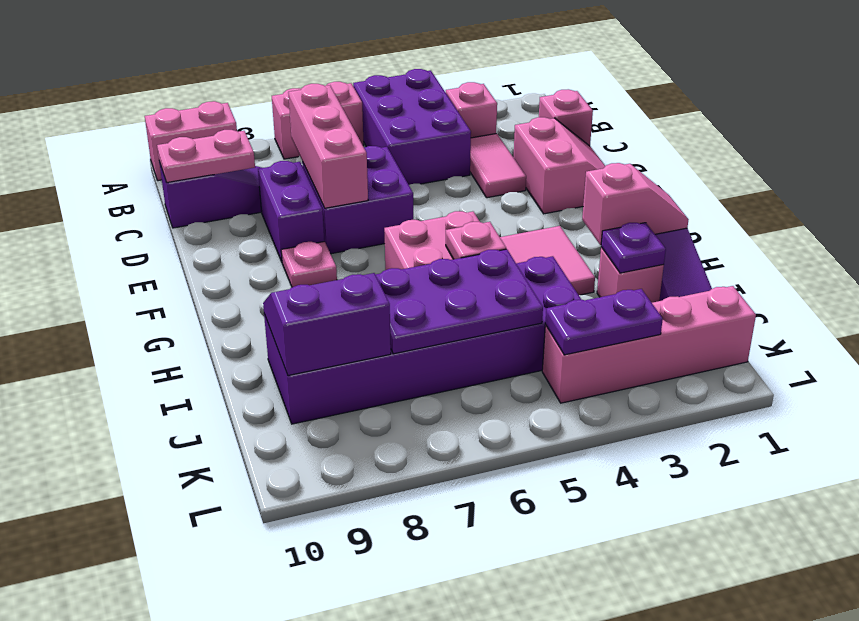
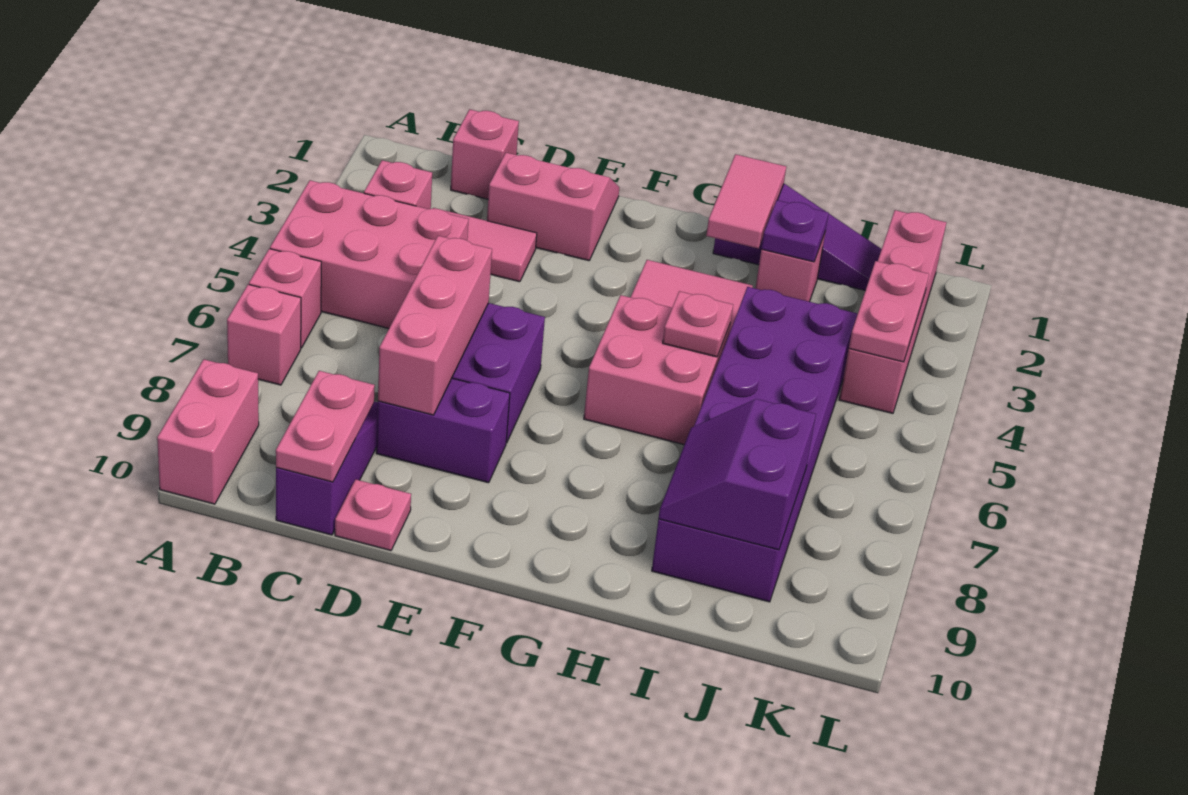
purple 2x3 brick [353,69,471,185] -> pink 2x3 brick [270,180,469,328]
pink 1x3 brick [288,84,368,208] -> pink 1x3 brick turned to [378,236,492,415]
pink 1x1 plate [281,241,337,287] -> pink 1x1 plate moved to [335,479,411,551]
pink 1x2 slope [582,163,689,245] -> pink 1x2 tile [706,154,786,249]
purple 2x3 plate [375,249,543,354] -> none
purple 1x2 plate [545,289,663,355] -> pink 1x2 plate [849,261,929,362]

